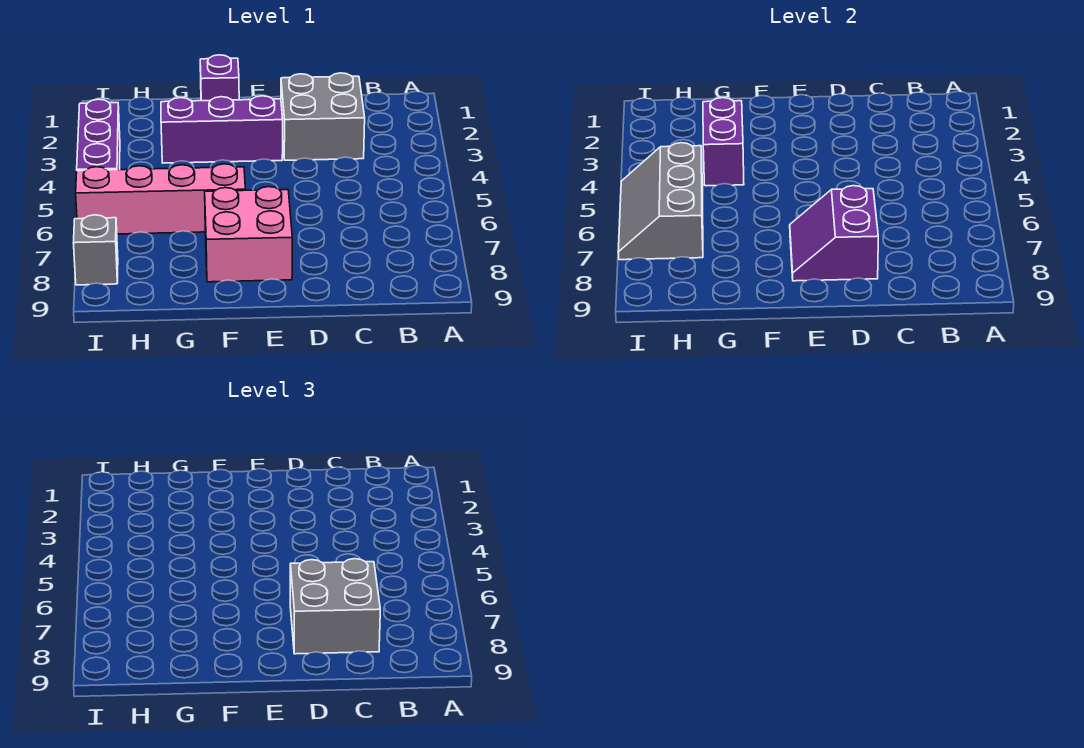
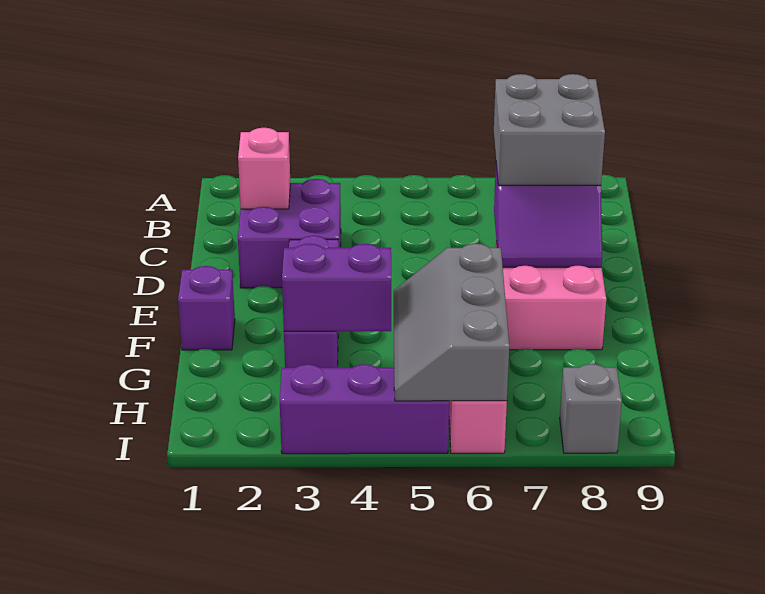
grey 2x2 brick [281,73,365,160] -> purple 2x2 brick [238,179,341,288]
none -> pink 1x1 brick [238,128,290,209]
grey 2x3 slope [618,143,703,260] -> grey 2x3 slope turned to [394,244,509,401]

